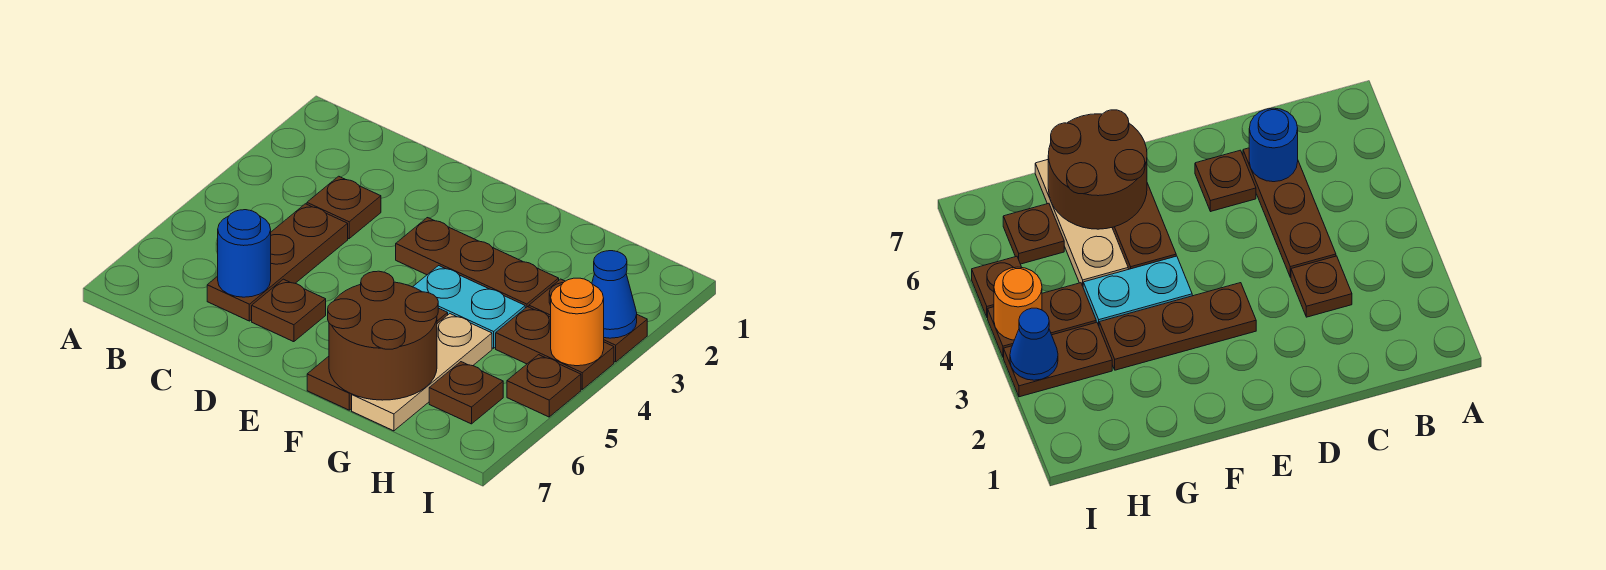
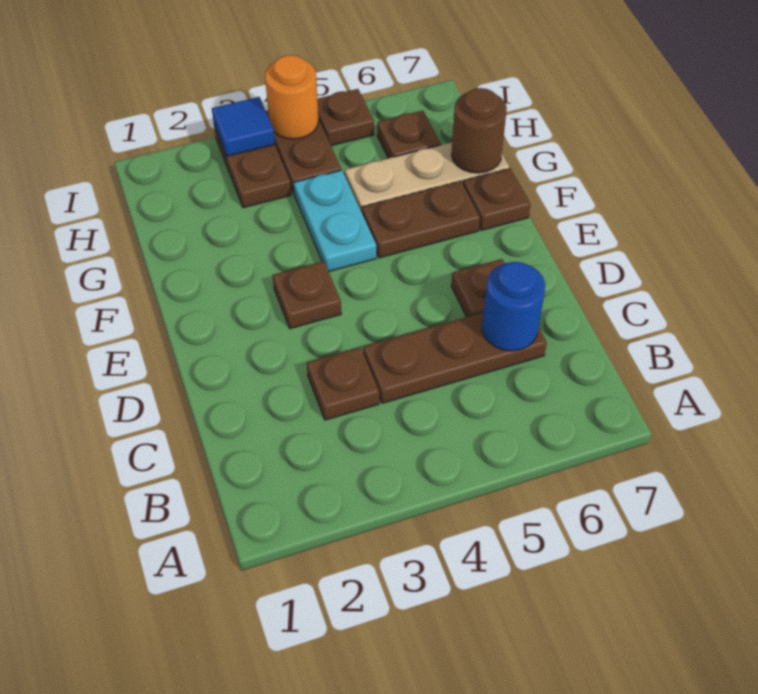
brown 1x3 plate [396,218,559,308] -> brown 1x1 plate [273,261,341,329]
brown 2x2 round brick [328,271,438,400] -> brown 1x1 round brick [451,88,507,173]
blue 1x1 cone [592,251,637,338] -> blue 1x1 tile [212,97,275,156]

